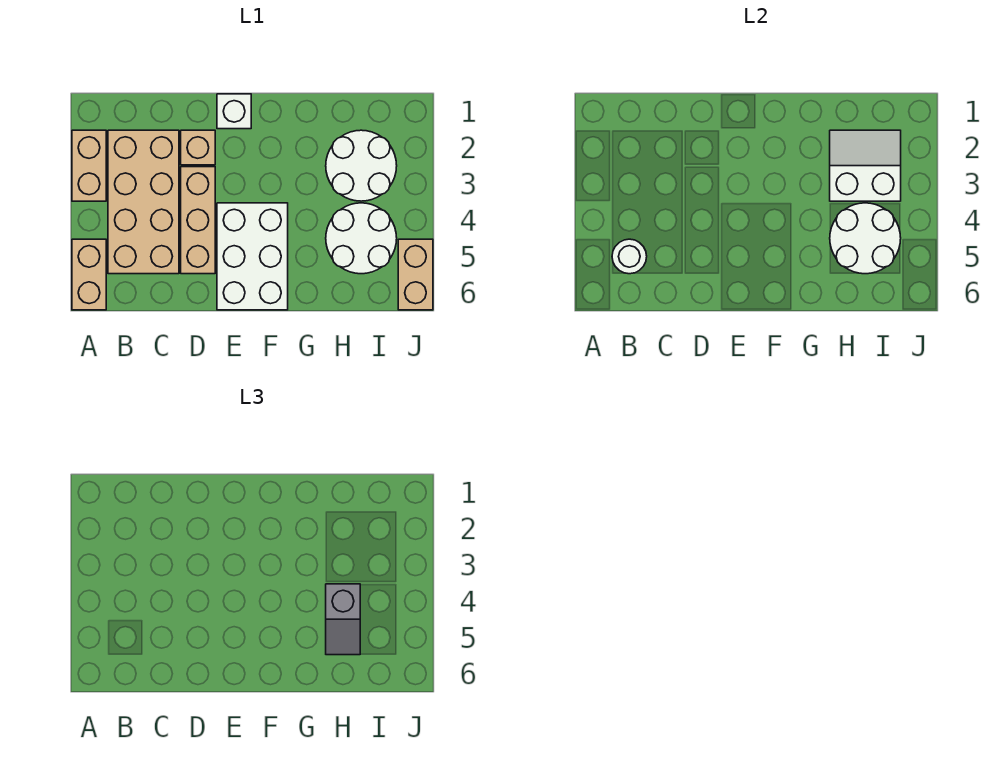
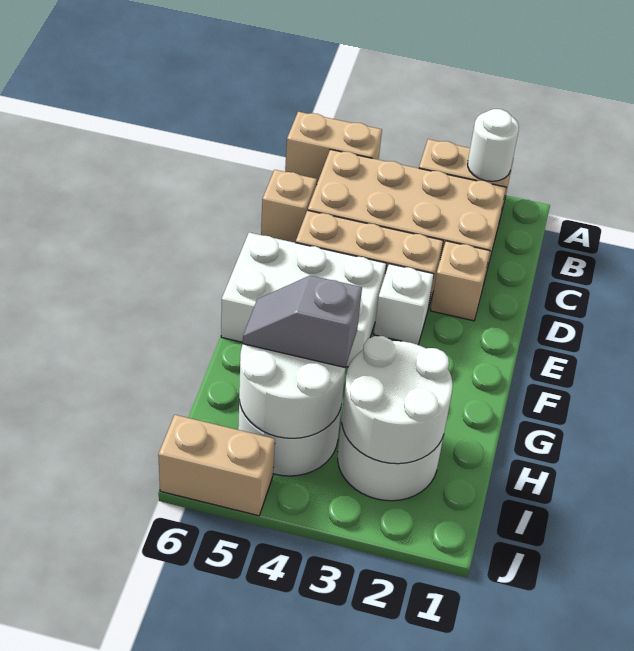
white 1x1 round brick [612,239,647,274] -> white 1x1 round brick moved to [468,109,519,181]
none -> tan 1x1 brick [261,170,317,243]
white 1x1 brick [217,94,251,129] -> white 1x1 brick moved to [374,264,434,345]
white 2x2 slope [830,130,901,201] -> white 2x2 round brick [342,336,453,464]

